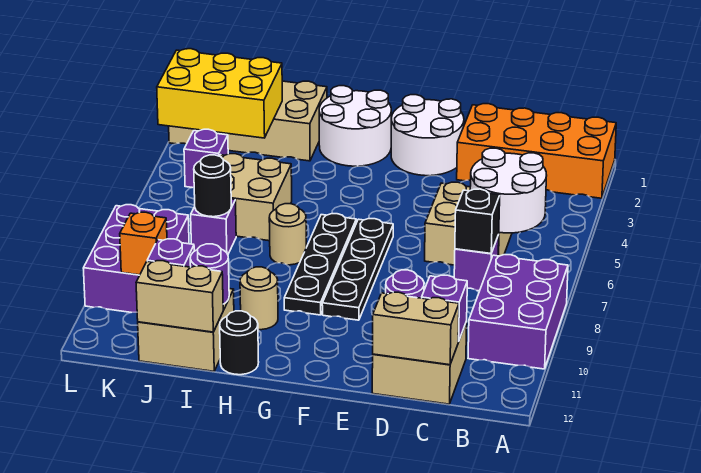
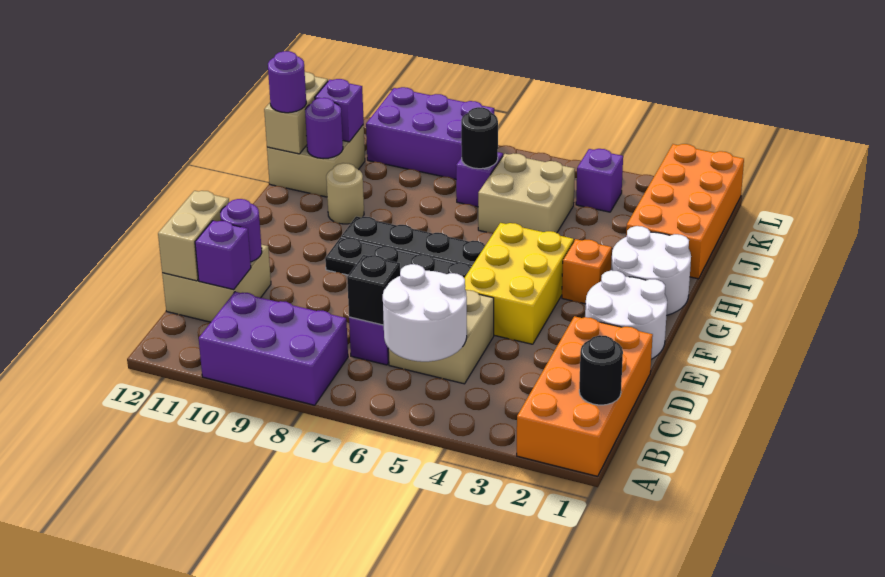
tan 1x1 round brick [269,204,306,265] -> none
black 1x1 round brick [220,311,259,375] -> black 1x1 round brick moved to [579,335,623,405]
tan 2x4 brick [169,81,327,161] -> orange 2x4 brick [626,144,744,279]
none -> purple 1x1 round brick [268,51,306,113]
yellow 2x3 brick [157,49,282,138] -> yellow 2x3 brick moved to [464,223,574,344]
orange 1x1 brick [120,212,167,275] -> orange 1x1 brick moved to [562,239,612,304]

